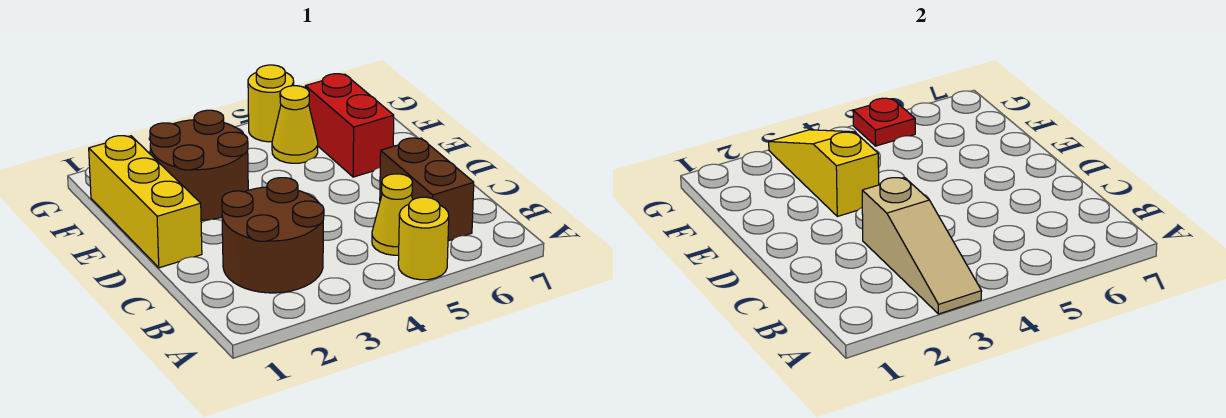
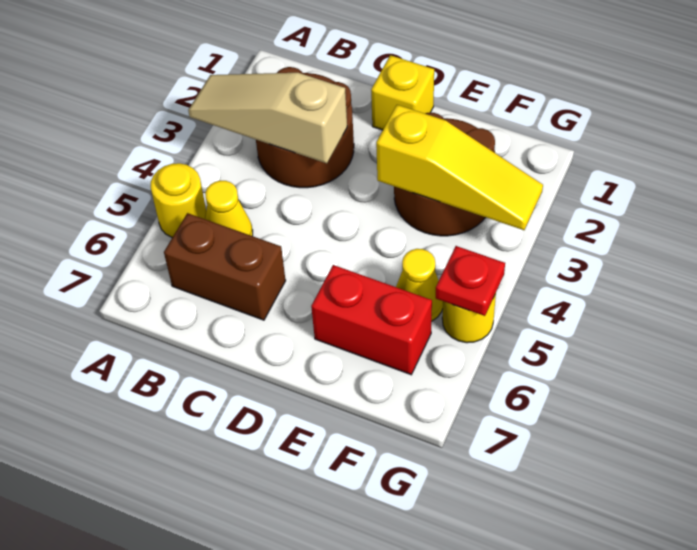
yellow 1x3 brick [89,136,202,268] -> yellow 1x1 brick [371,55,434,130]

